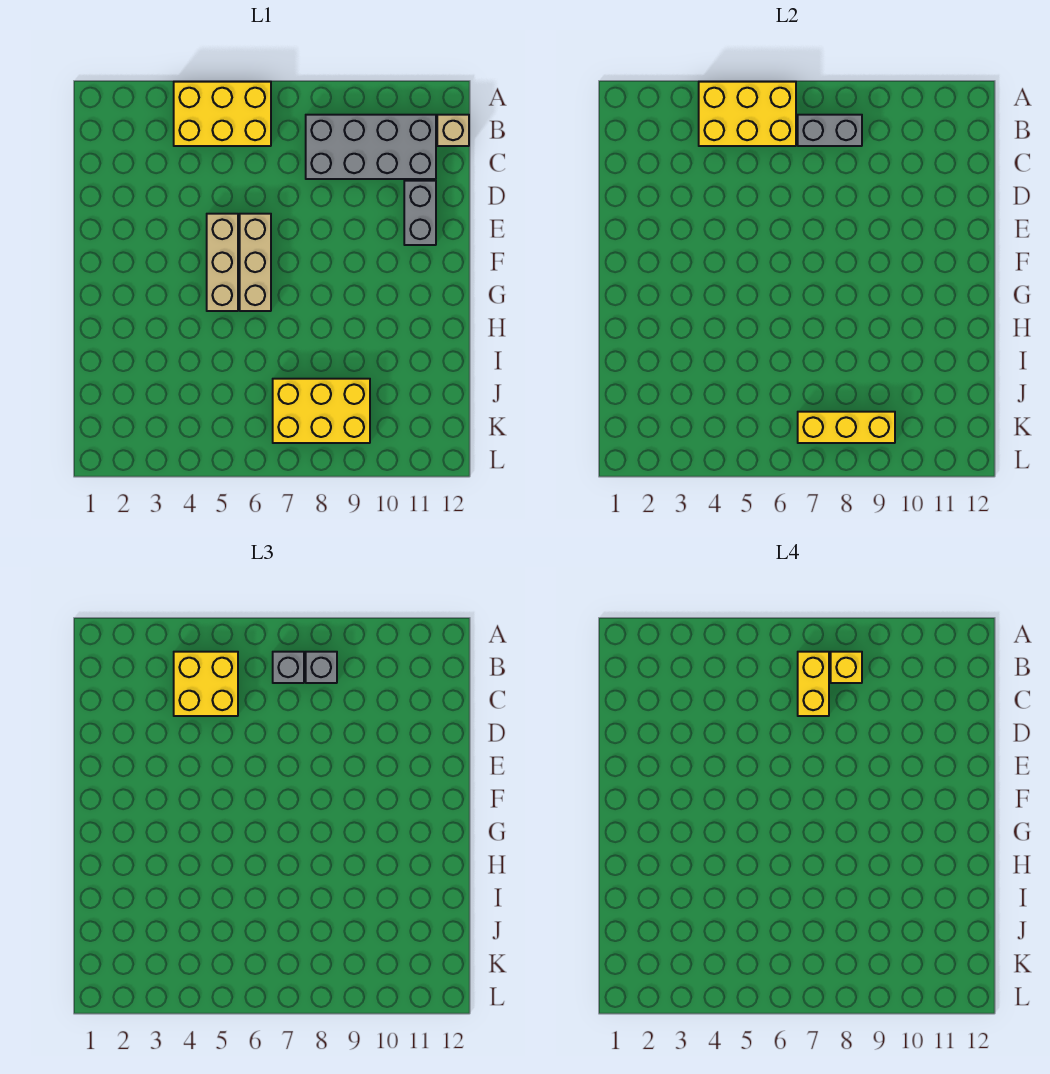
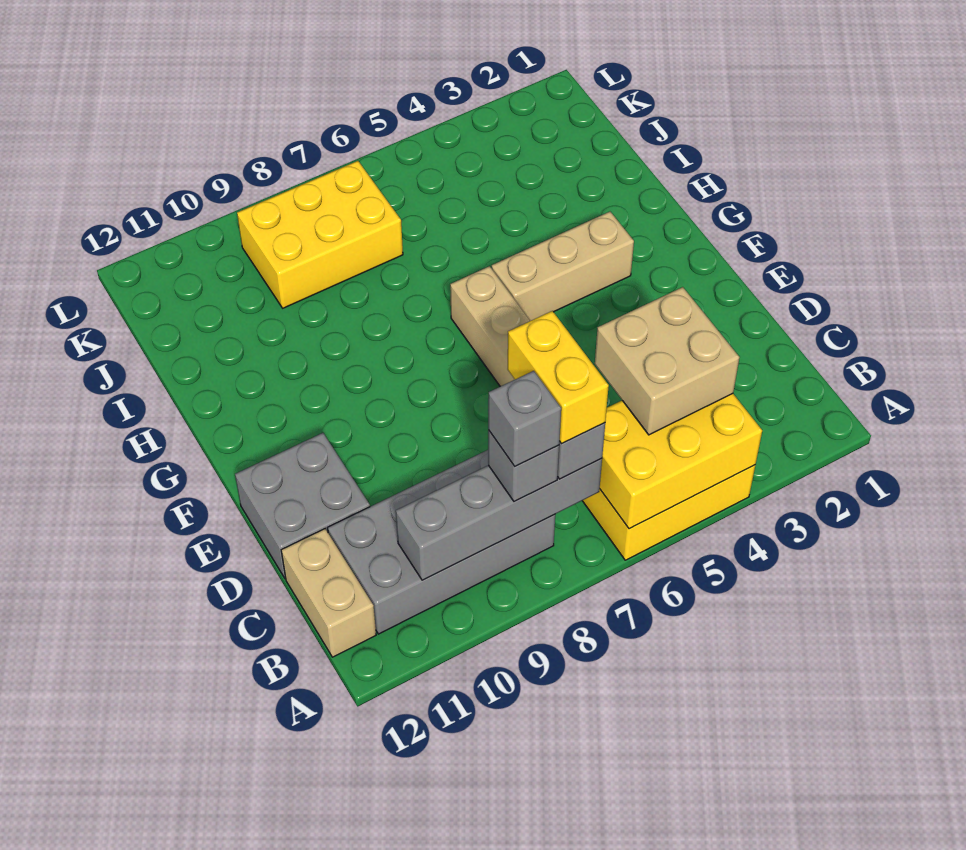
yellow 2x2 brick [174,652,238,716] -> tan 2x2 brick [595,287,740,435]
grey 1x2 brick [798,115,862,146] -> grey 1x4 brick [396,459,602,580]
yellow 1x1 brick [831,652,862,683] -> grey 1x1 brick [488,371,561,466]
tan 1x1 brick [437,115,469,146] -> tan 1x2 brick [281,529,376,657]
grey 1x2 brick [404,181,436,245] -> grey 2x2 brick [235,433,370,579]
tan 1x3 brick [207,214,238,311] -> tan 1x3 brick turned to [492,212,634,321]
yellow 1x3 brick [798,412,895,443] -> none

